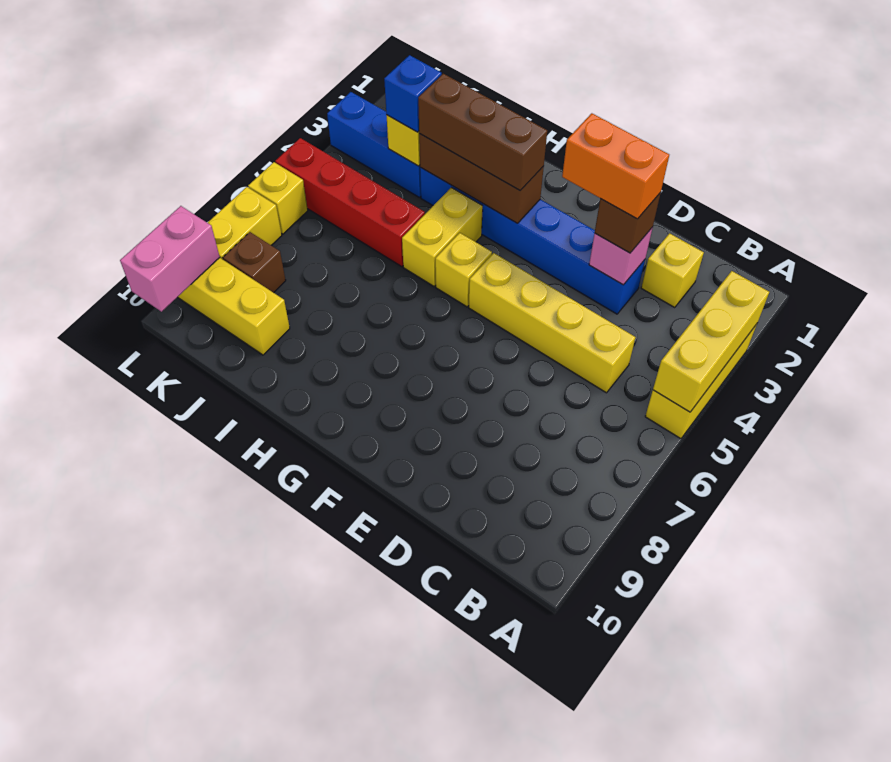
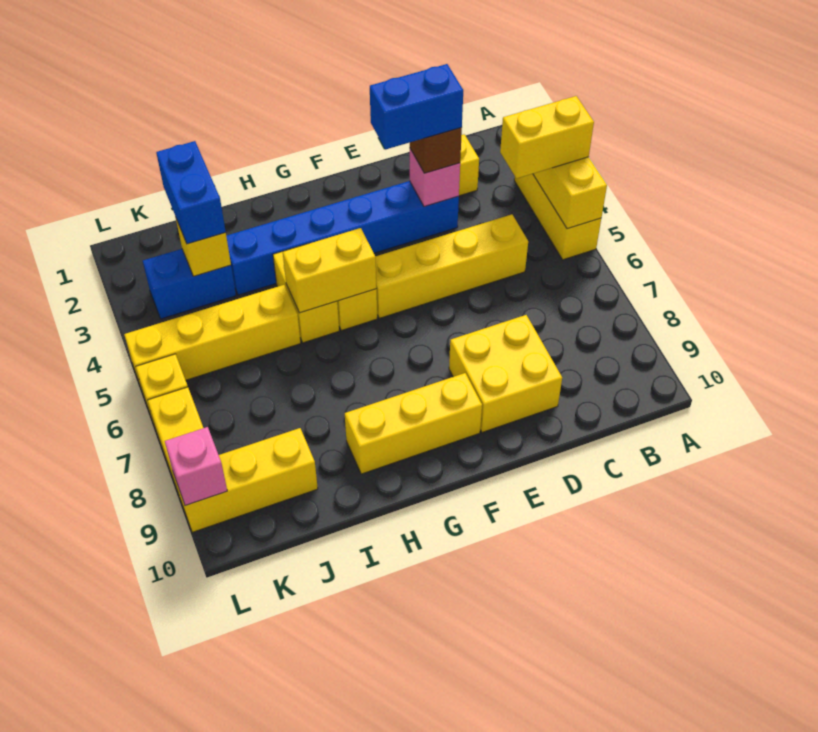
none -> yellow 1x2 brick [500,96,594,179]
orange 1x2 brick [562,113,669,219] -> blue 1x2 brick [370,64,463,149]
none -> yellow 2x2 brick [449,315,562,432]
none -> yellow 1x3 brick [345,373,482,474]
brown 1x3 brick [419,134,544,223] -> none
brown 1x3 brick [418,74,547,190] -> none
none -> yellow 1x2 brick [283,228,376,313]
red 1x4 brick [275,138,425,267] -> yellow 1x4 brick [124,285,301,389]
blue 1x3 brick [327,92,421,197] -> blue 1x2 brick [143,249,236,319]
blue 1x1 brick [384,55,442,132] -> blue 1x2 brick [156,141,226,244]
brown 1x1 brick [223,232,286,293] -> none
pink 1x2 brick [120,206,220,312] -> pink 1x1 brick [165,427,227,506]

